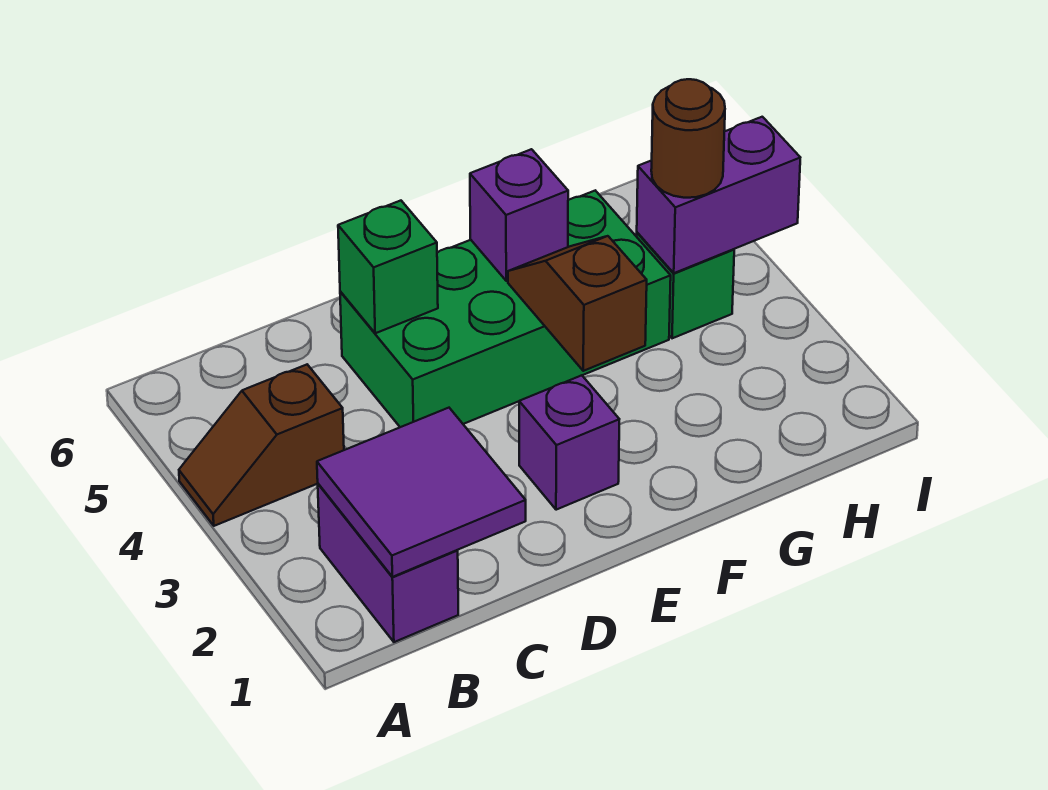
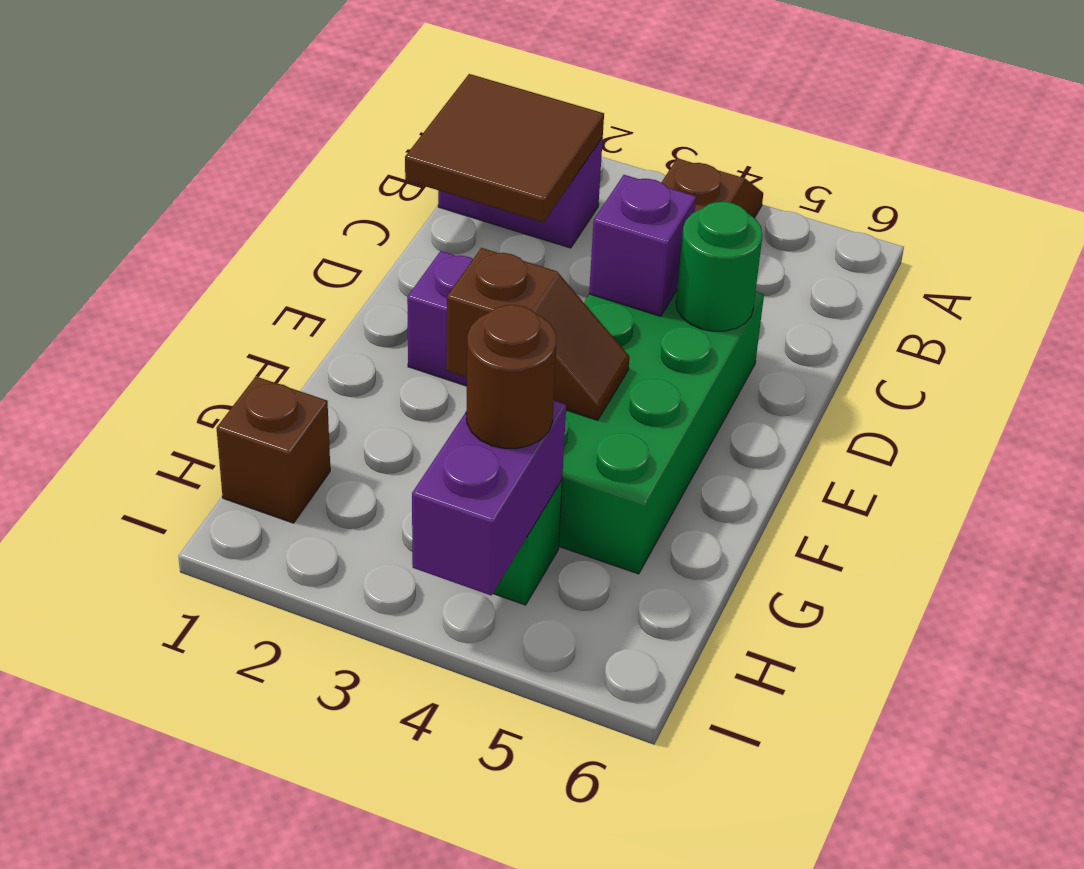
purple 2x2 tile [317,408,526,577] -> brown 2x2 tile [405,74,604,223]
green 1x1 brick [338,201,438,333] -> green 1x1 round brick [676,202,763,331]
purple 1x1 brick [470,149,568,281] -> purple 1x1 brick moved to [589,175,696,316]
none -> brown 1x1 brick [216,377,330,523]

